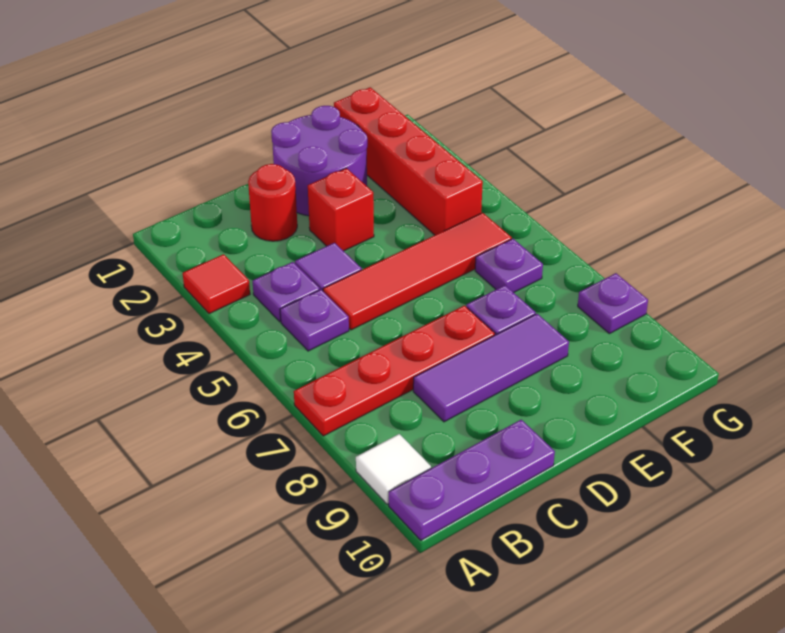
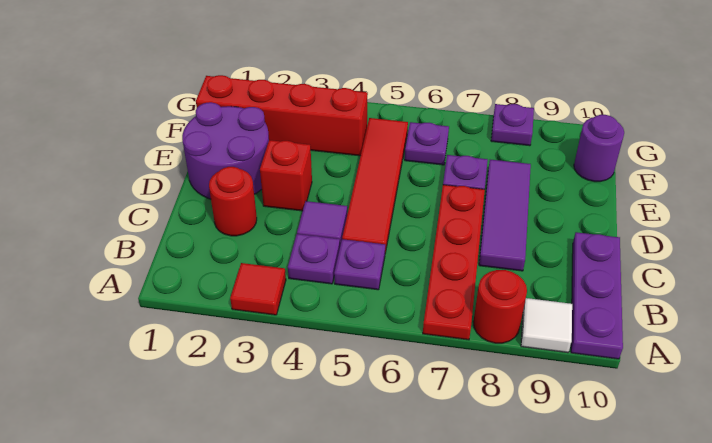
none -> red 1x1 round brick [473,270,527,343]
none -> purple 1x1 round brick [574,115,624,182]

